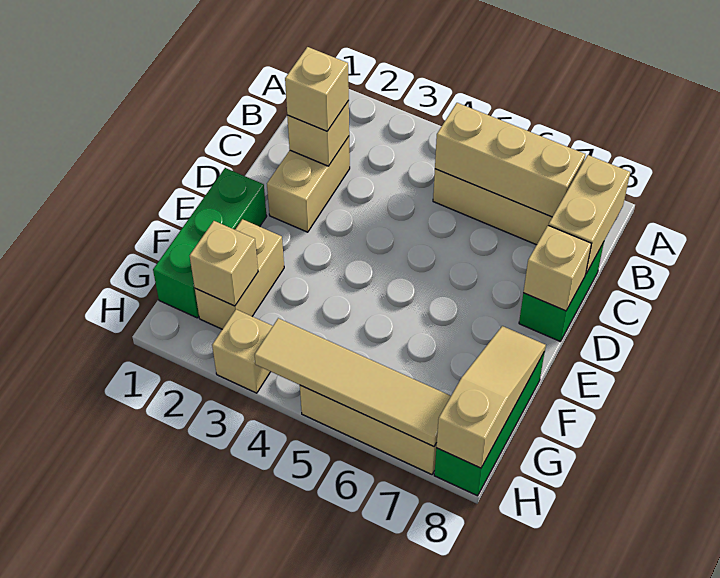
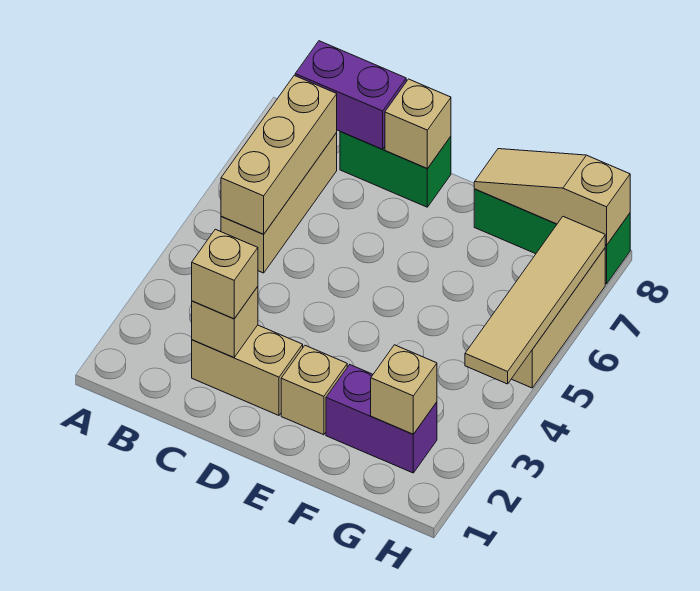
tan 1x2 brick [549,155,630,273] -> purple 1x2 brick [295,41,406,149]
green 1x3 brick [153,168,267,318] -> none
tan 1x2 brick [195,219,284,329] -> purple 1x2 brick [326,365,437,473]
tan 1x1 brick [212,309,273,393] -> tan 1x1 brick moved to [281,345,347,435]

